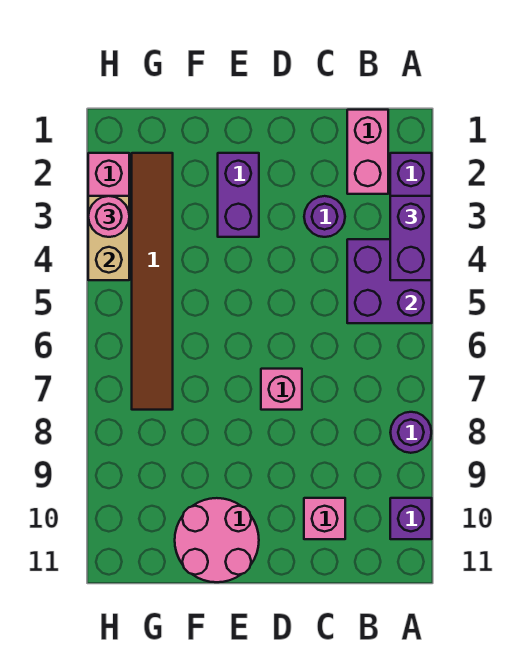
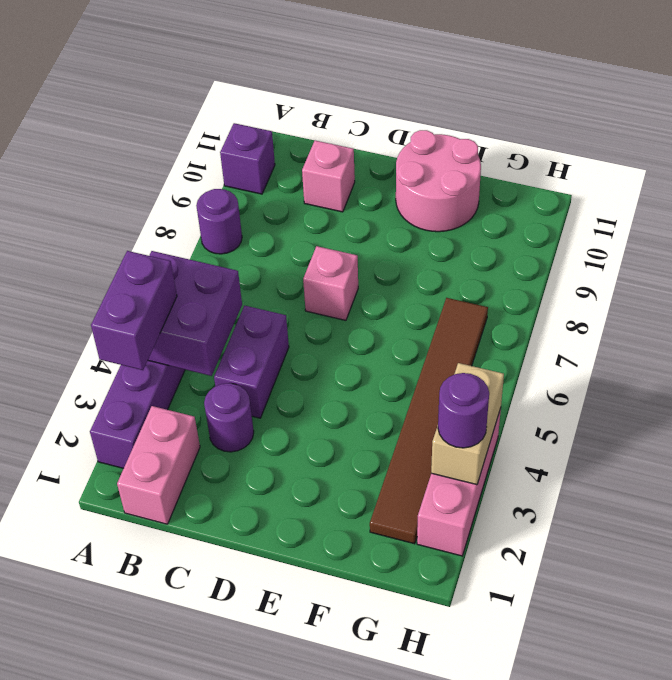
purple 1x2 brick [218,153,259,237] -> purple 1x2 brick moved to [214,306,289,418]
pink 1x1 round brick [88,196,129,237] -> purple 1x1 round brick [438,373,489,448]

